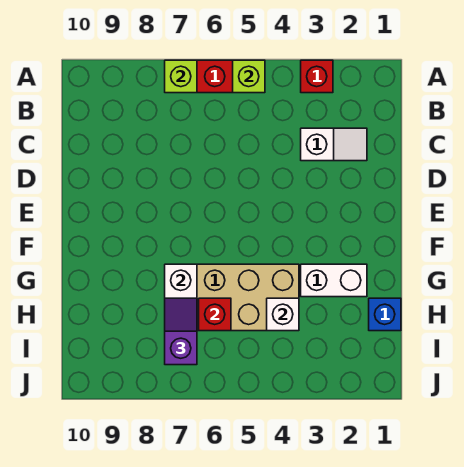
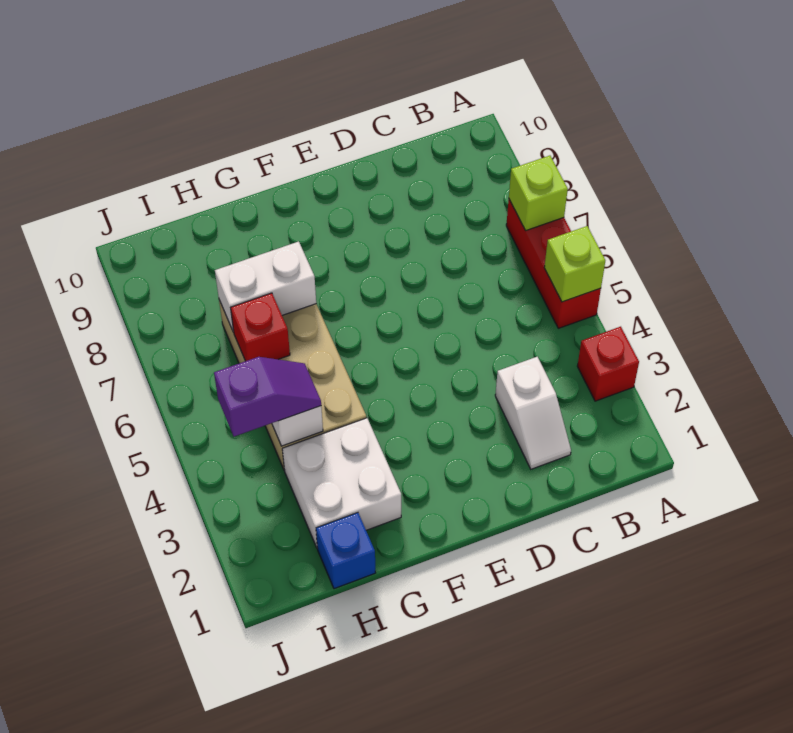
white 1x2 brick [301,264,367,297] -> white 2x2 brick [282,418,401,547]
purple 1x2 slope [165,298,197,365] -> purple 1x2 slope moved to [214,357,321,437]

